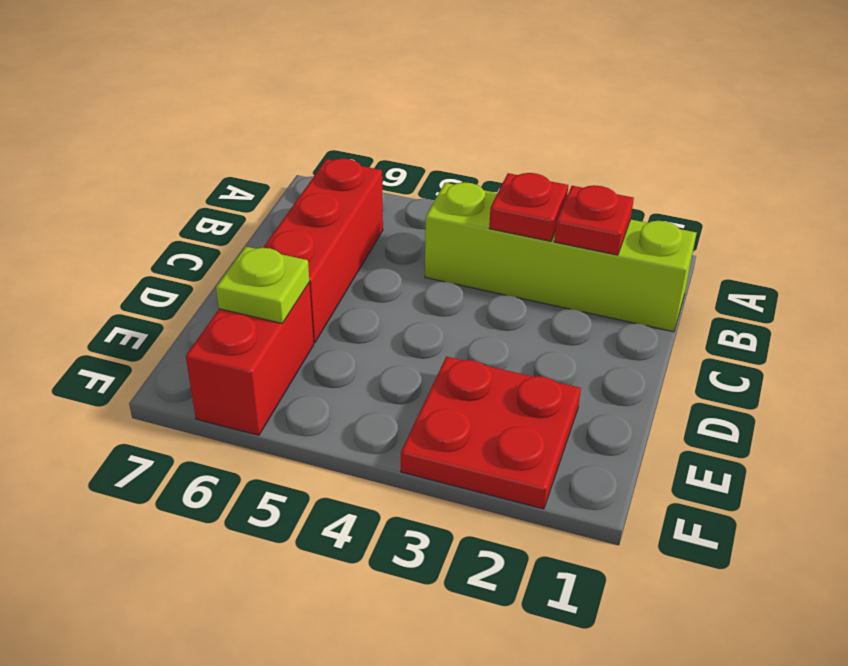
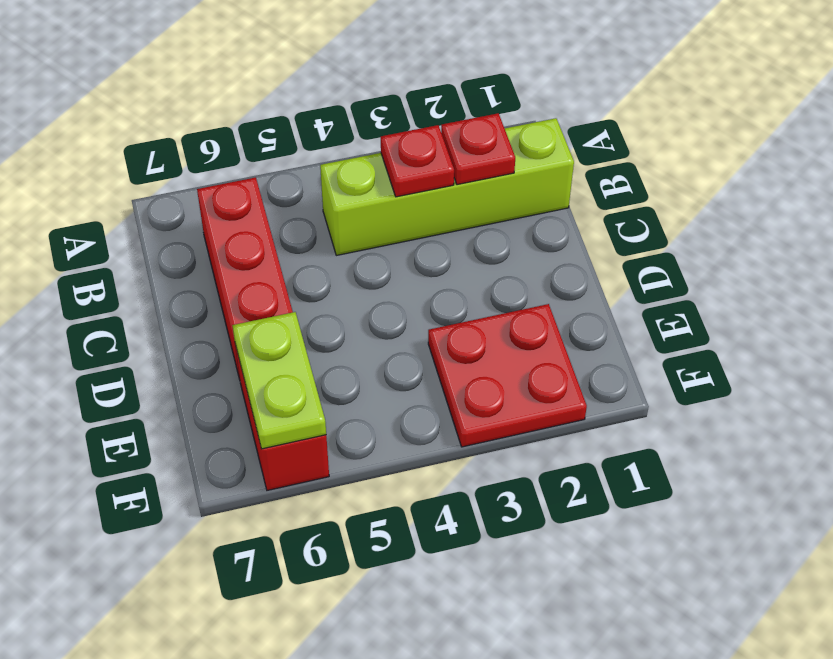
lime 1x1 plate [216,247,309,323] -> lime 1x2 plate [232,312,326,449]

